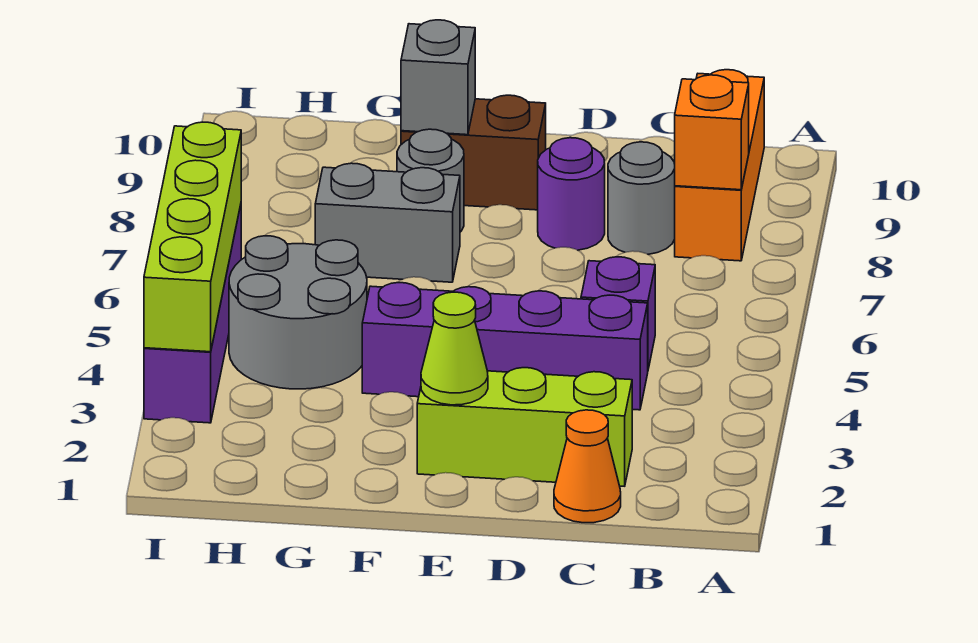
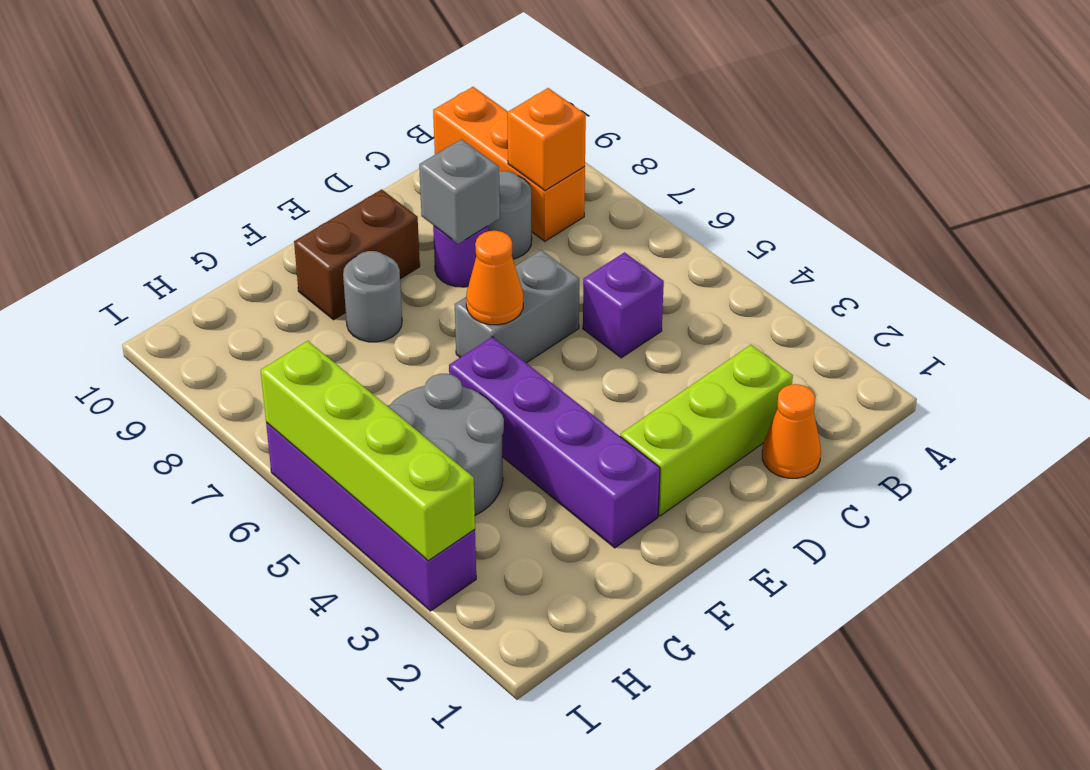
purple 1x4 brick [362,283,648,410] -> purple 1x4 brick turned to [449,337,660,548]
lime 1x1 cone [421,292,488,405] -> none
none -> orange 1x1 cone [466,231,523,325]
grey 1x2 brick [315,163,460,282] -> grey 1x2 brick moved to [455,250,579,363]
grey 1x1 brick [401,20,475,135] -> grey 1x1 brick moved to [419,139,500,244]

